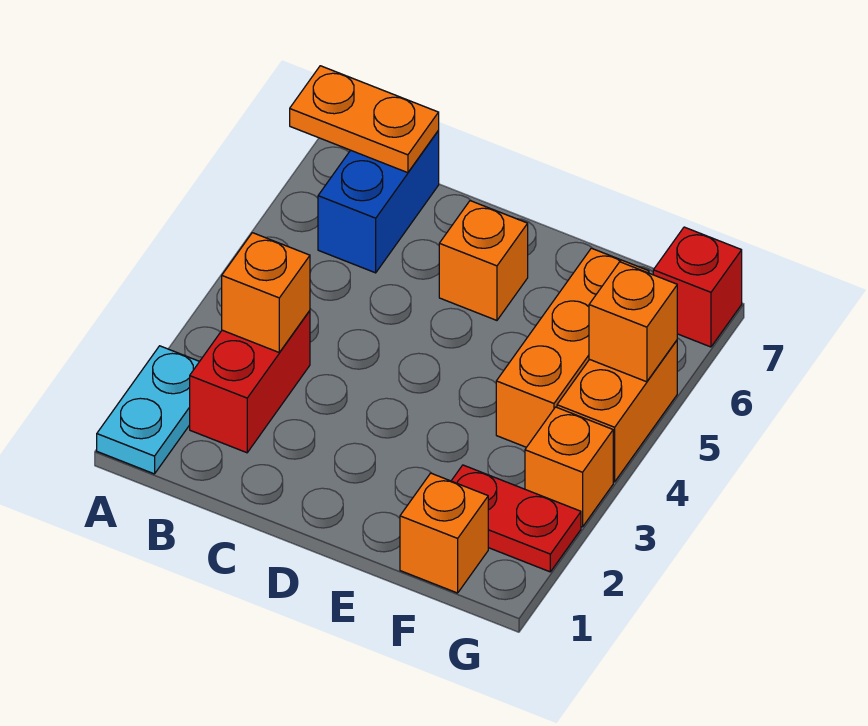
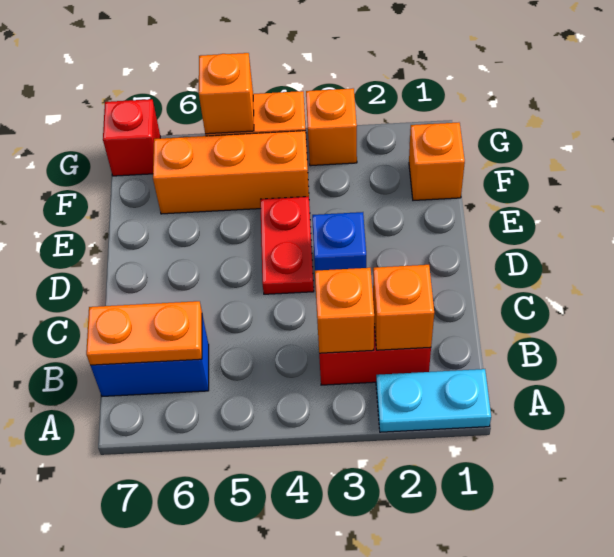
orange 1x2 plate [290,66,439,173] -> orange 1x2 plate turned to [86,301,202,365]
none -> blue 1x1 brick [312,212,366,271]
orange 1x1 brick [439,201,528,320] -> orange 1x1 brick moved to [373,265,434,350]
red 1x2 plate [452,465,581,572] -> red 1x2 plate moved to [260,197,314,294]

